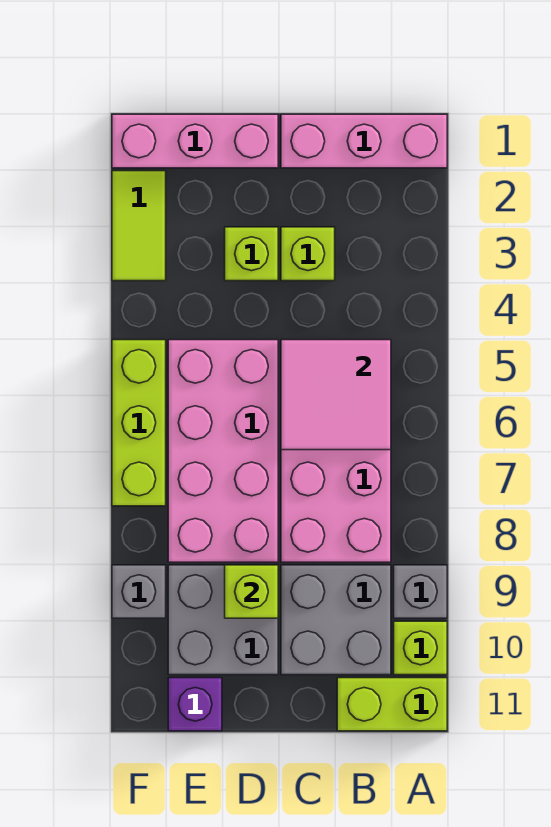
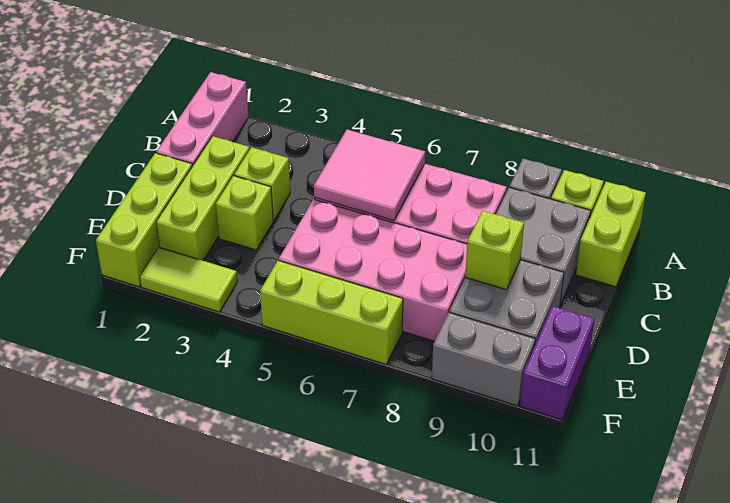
none -> lime 1x3 brick [156,136,250,261]
pink 1x3 brick [112,114,278,168] -> lime 1x3 brick [96,153,192,287]
purple 1x1 brick [168,678,222,731] -> purple 1x2 brick [520,306,595,420]
grey 1x1 brick [112,565,166,618] -> grey 1x2 brick [432,312,535,406]

